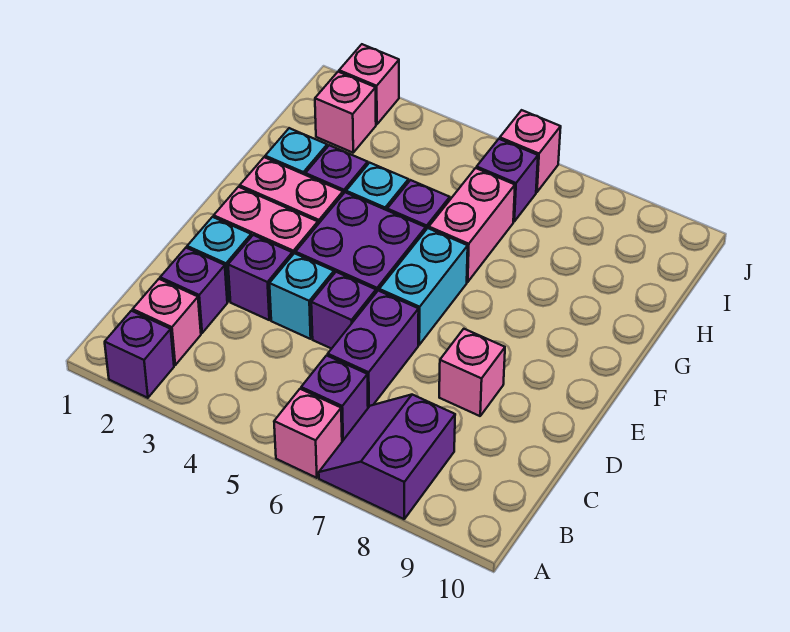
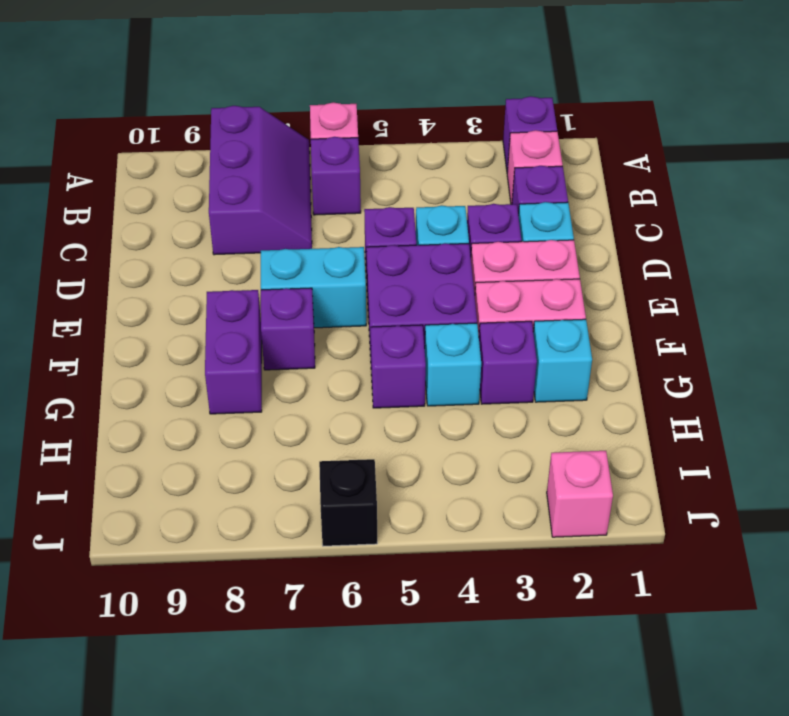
purple 2x2 slope [319,395,455,519] -> purple 2x3 slope [209,106,312,255]
purple 1x2 brick [328,291,419,408] -> purple 1x2 brick moved to [205,290,262,414]
pink 1x1 brick [439,329,505,416] -> none
cyan 1x2 brick [379,228,468,345] -> cyan 1x2 brick turned to [261,247,366,328]
pink 1x2 brick [429,168,515,282] -> none
pink 1x1 brick [315,72,376,153] -> none
purple 1x1 brick [477,139,538,221] -> purple 1x1 brick moved to [261,288,315,370]
pink 1x1 brick [500,110,561,192] -> black 1x1 brick [319,459,377,546]

